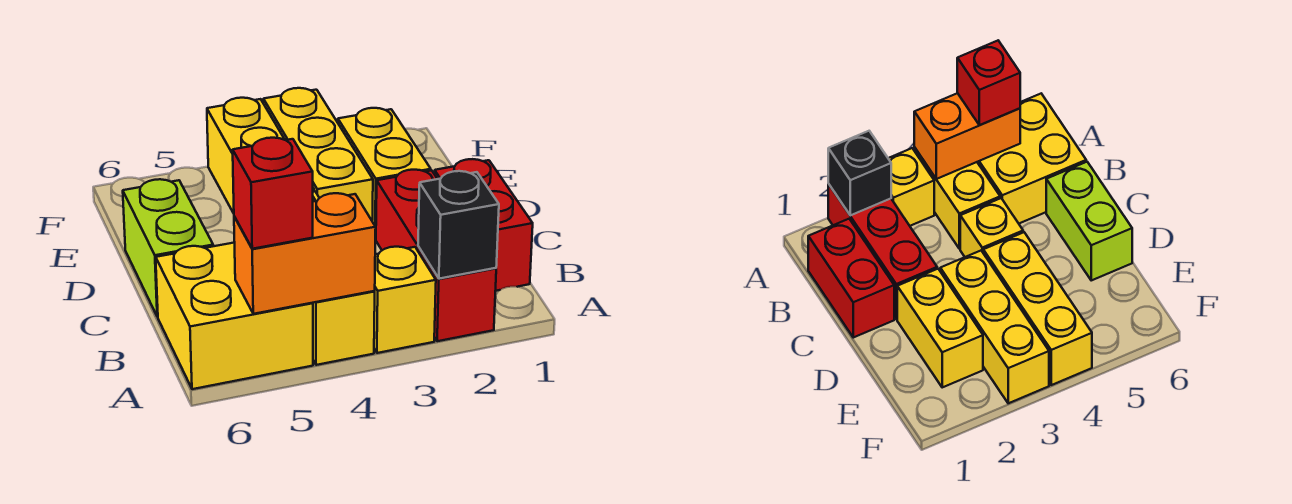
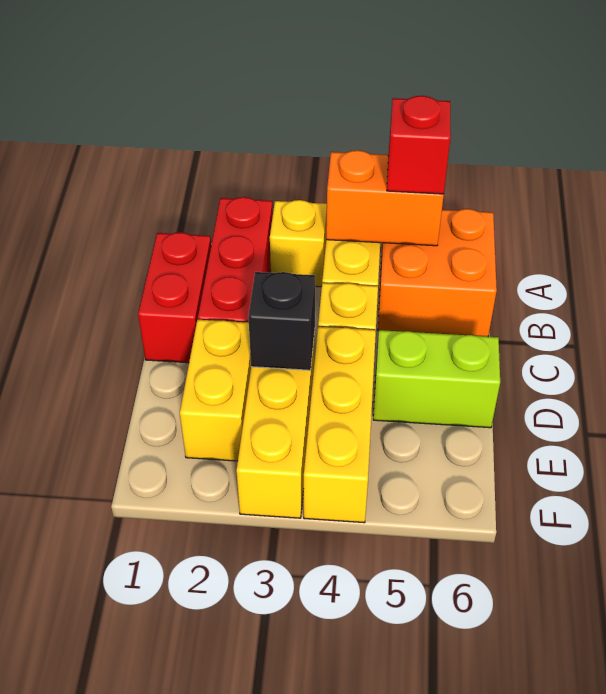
black 1x1 brick [418,171,499,279] -> black 1x1 brick moved to [248,272,316,370]
yellow 2x2 brick [156,243,313,389] -> orange 2x2 brick [378,209,497,337]
lime 1x2 brick [123,179,213,317] -> lime 1x2 brick turned to [373,330,500,428]

